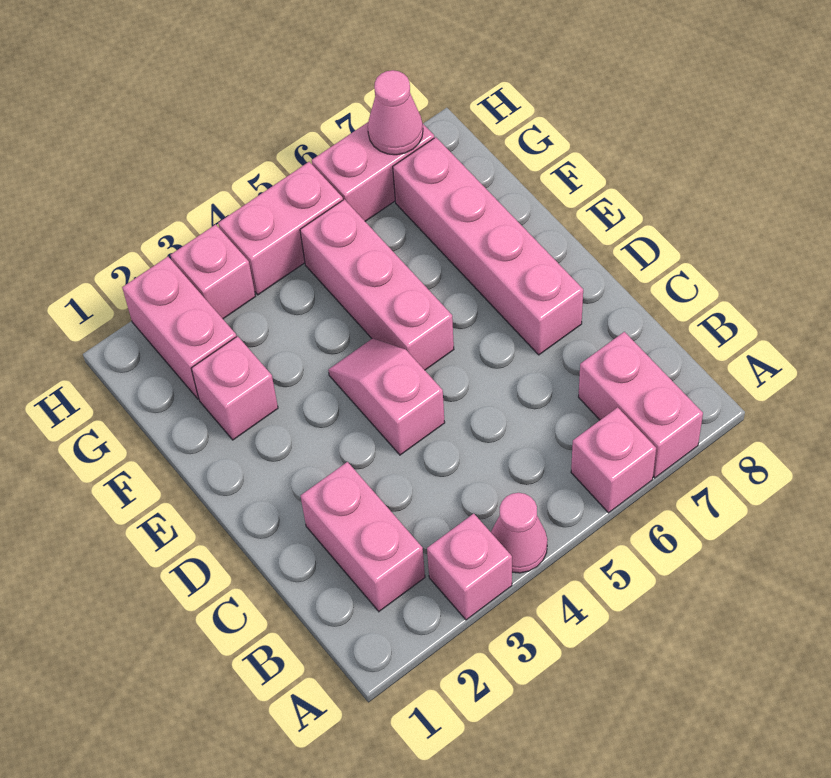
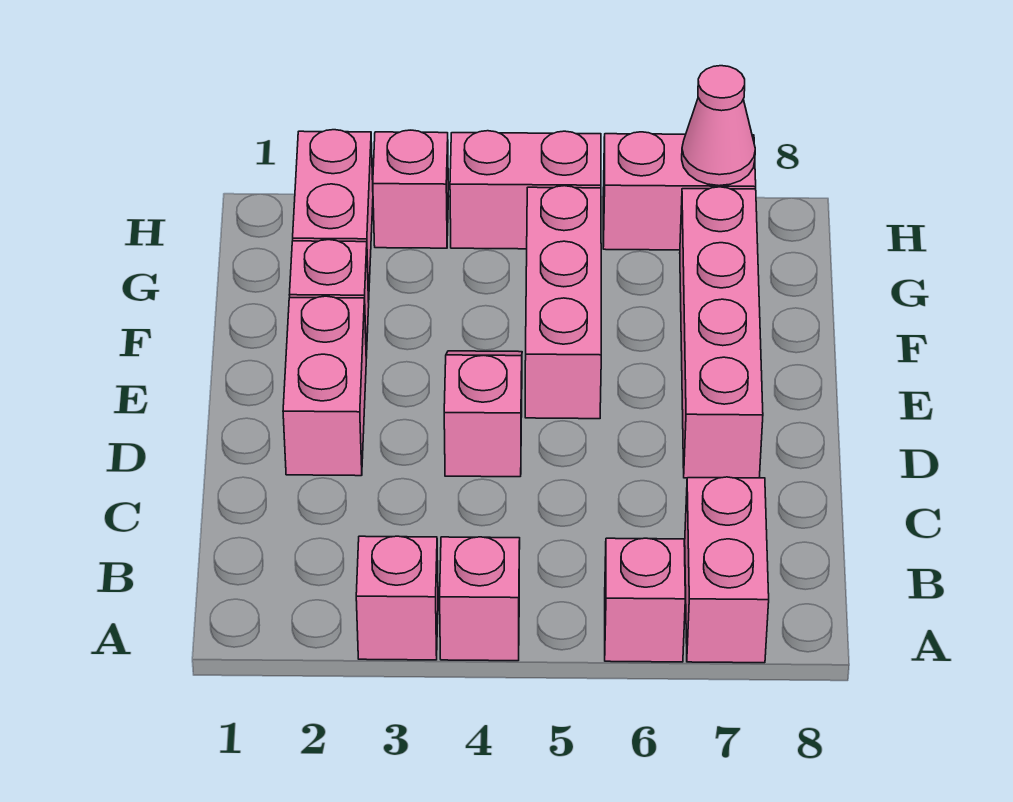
pink 1x1 cone [491,493,548,573] -> pink 1x1 brick [440,537,520,661]
pink 1x2 brick [300,462,425,611] -> pink 1x2 brick moved to [283,296,366,476]

